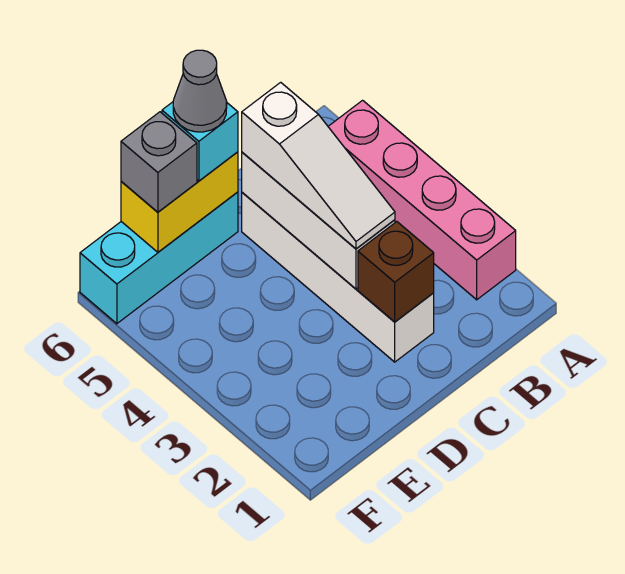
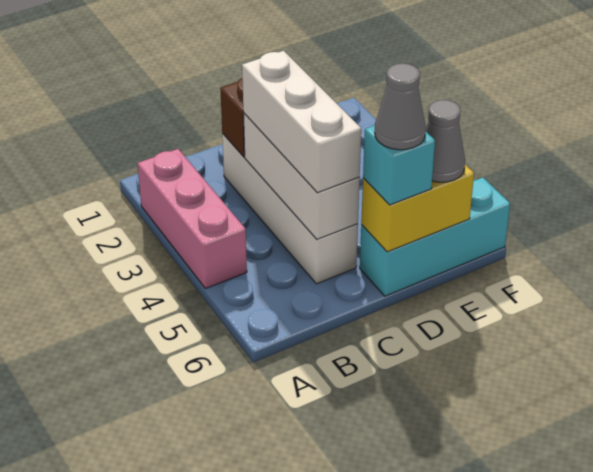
pink 1x4 brick [328,100,516,300] -> pink 1x3 brick [138,149,247,289]
white 1x3 slope [242,82,395,249] -> white 1x3 brick [242,51,361,193]
grey 1x1 brick [121,112,197,212] -> grey 1x1 cone [426,100,465,182]

